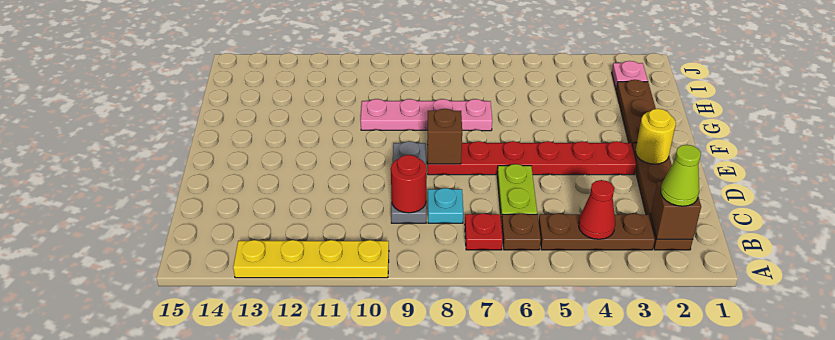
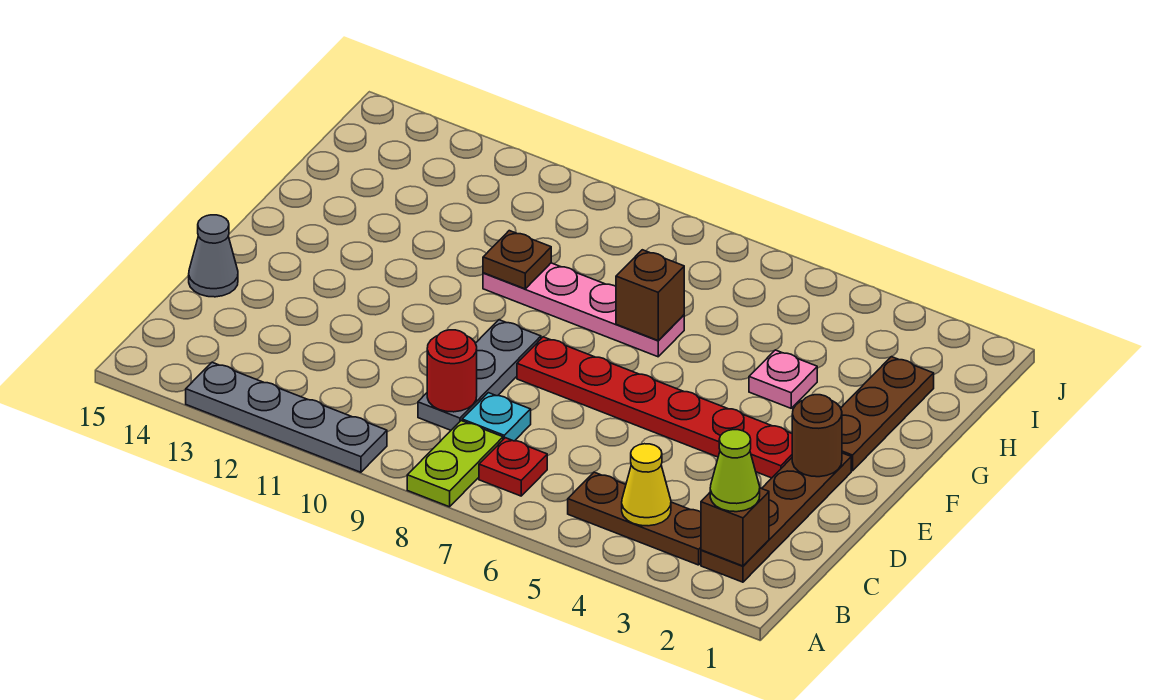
yellow 1x4 plate [233,240,389,278] -> grey 1x4 plate [186,362,387,472]
red 1x1 cone [579,180,615,239] -> yellow 1x1 cone [622,444,671,526]
brown 1x1 plate [501,213,541,250] -> brown 1x1 plate moved to [483,231,551,289]
lime 1x2 plate [497,164,537,222] -> lime 1x2 plate moved to [407,421,503,507]
none -> grey 1x1 cone [189,215,238,297]
yellow 1x1 round brick [636,109,676,164] -> brown 1x1 round brick [792,395,842,477]
brown 1x1 brick [427,109,462,164] -> brown 1x1 brick moved to [616,250,684,341]
pink 1x1 plate [612,61,648,90] -> pink 1x1 plate moved to [749,350,817,408]

